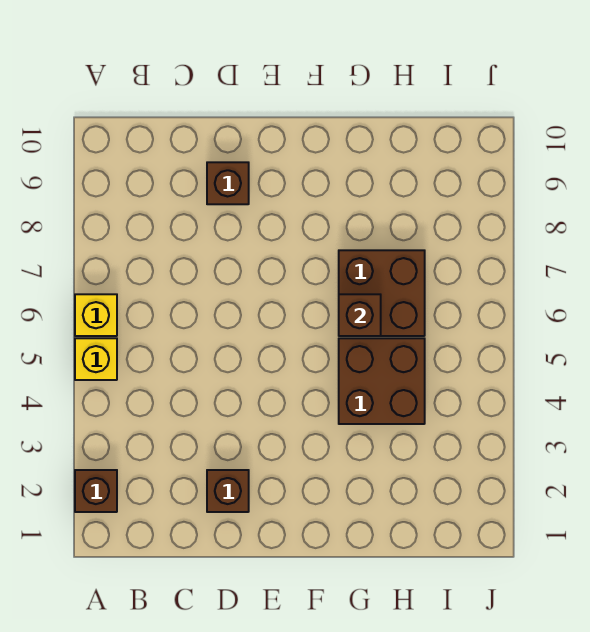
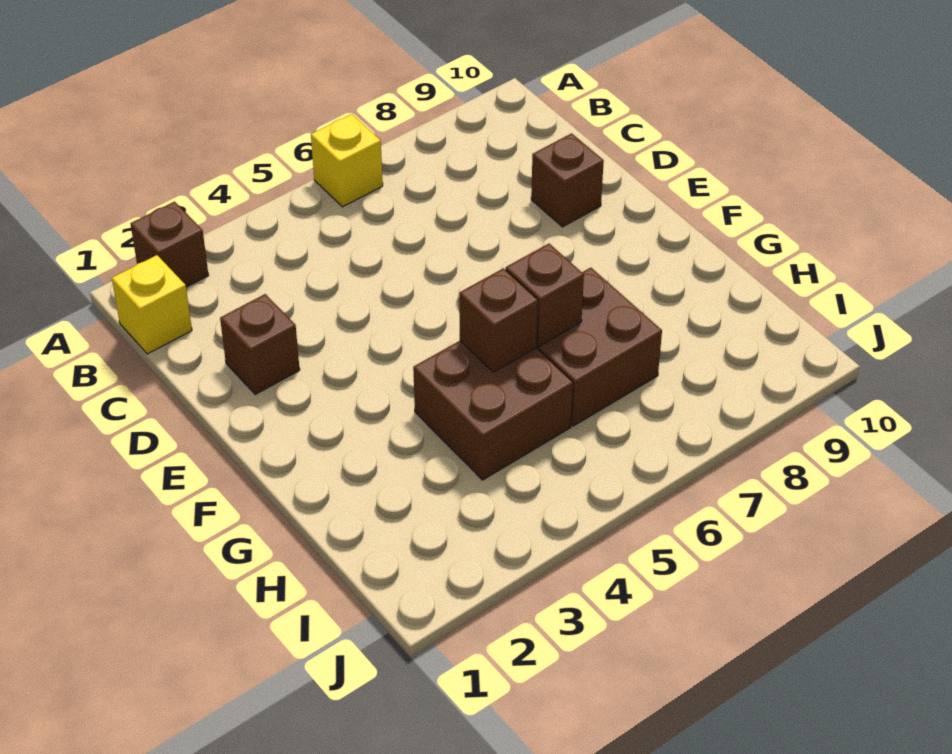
yellow 1x1 brick [75,338,117,380] -> yellow 1x1 brick moved to [112,255,192,354]
none -> brown 1x1 brick [459,268,538,372]

